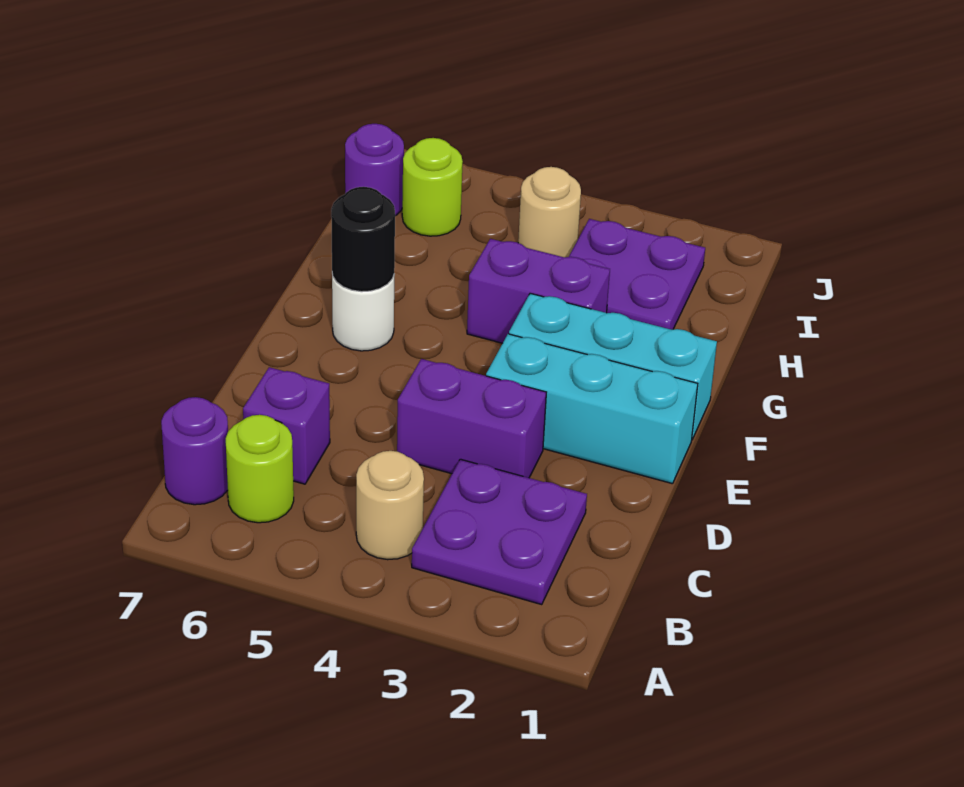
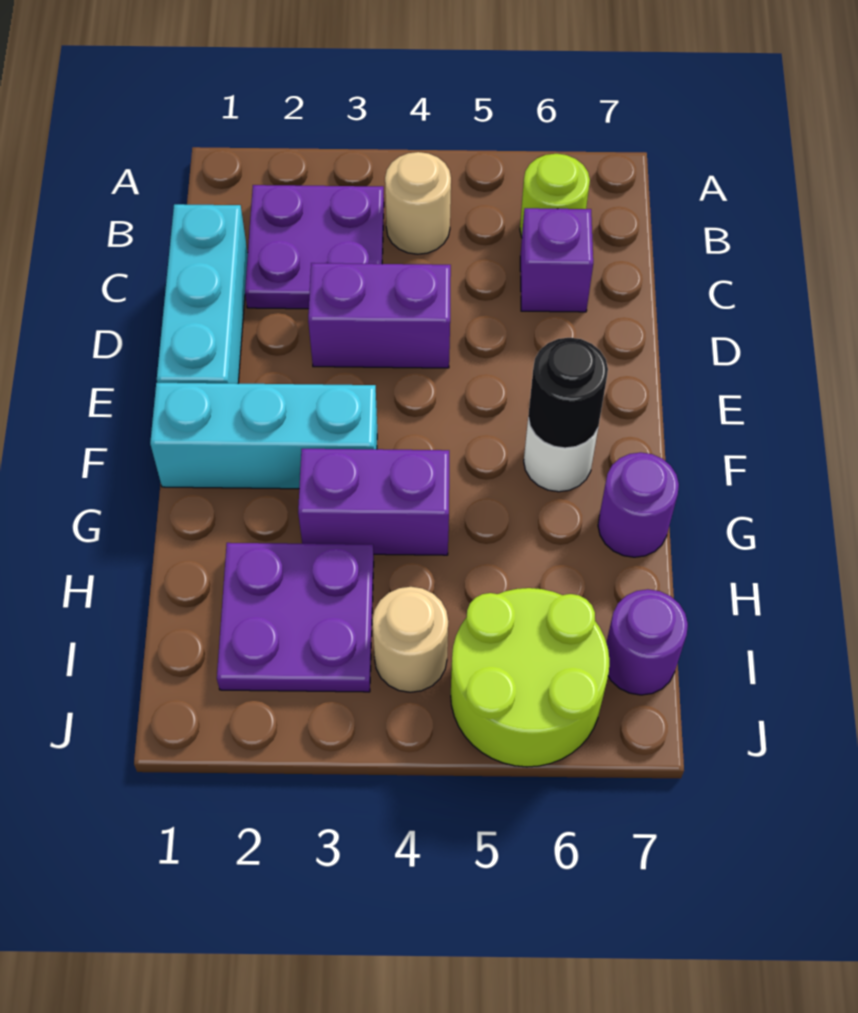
purple 1x1 round brick [161,397,228,505] -> purple 1x1 round brick moved to [598,452,679,557]
cyan 1x3 brick [486,334,698,484] -> cyan 1x3 brick turned to [157,204,248,384]
lime 1x1 round brick [402,138,463,236] -> lime 2x2 round brick [451,588,609,767]

